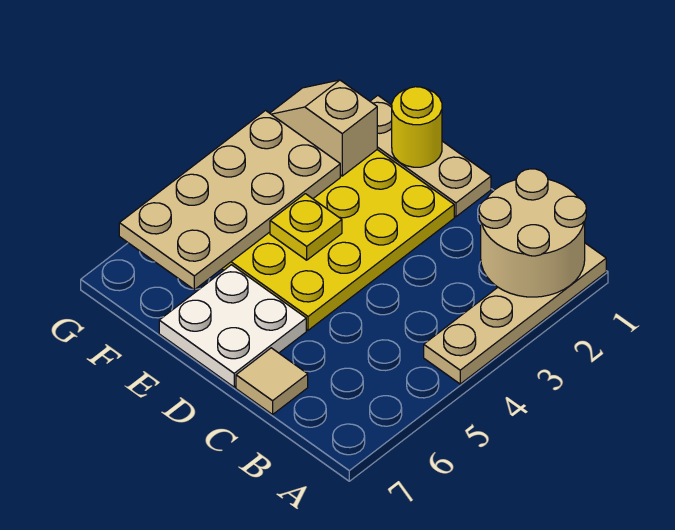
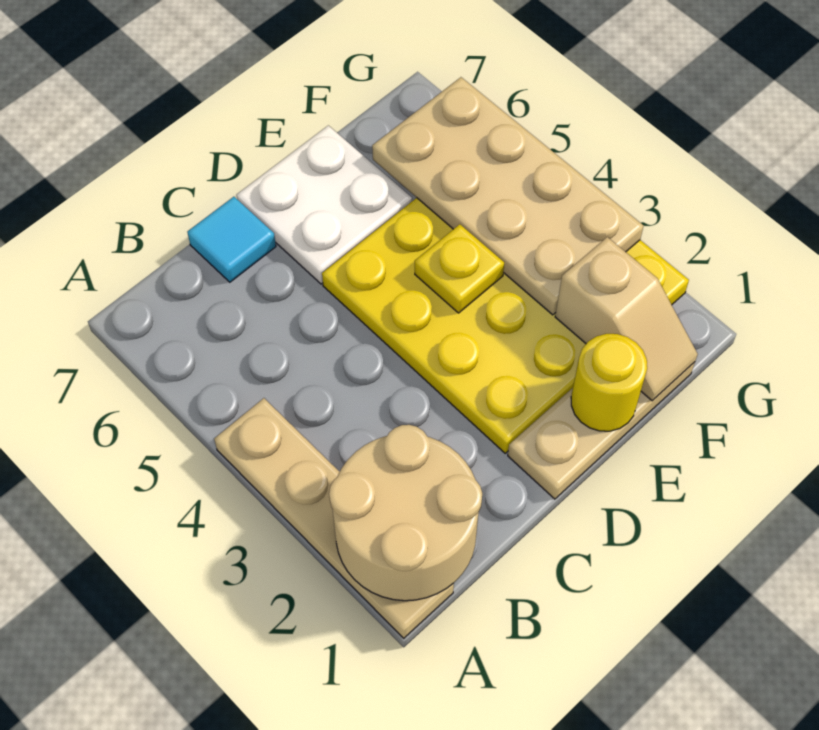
tan 1x1 tile [236,348,308,414] -> cyan 1x1 tile [187,197,276,282]
tan 1x2 slope [270,80,377,176] -> tan 1x2 slope turned to [555,237,698,401]

